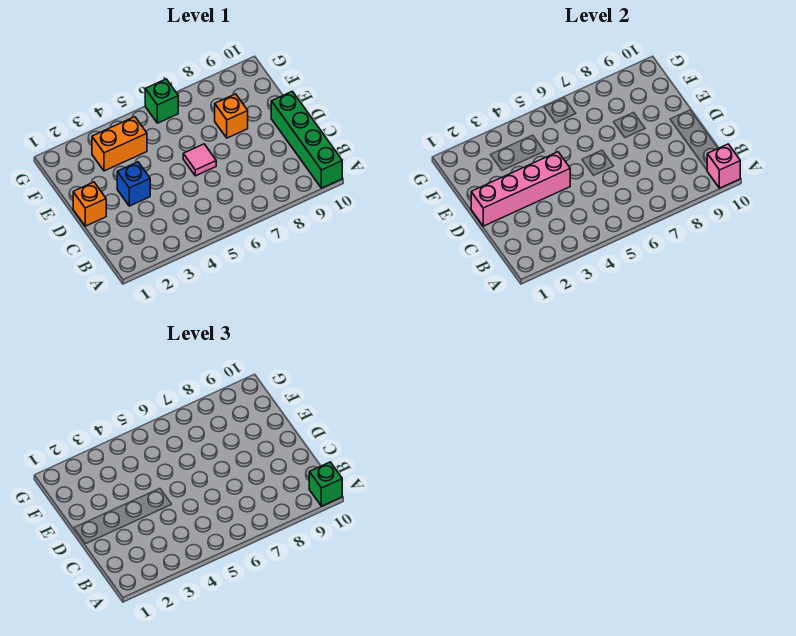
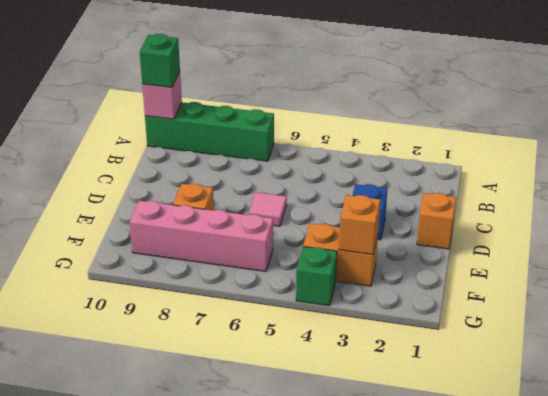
green 1x4 brick [271,91,342,188] -> green 1x4 brick turned to [145,102,274,161]
pink 1x4 brick [471,152,570,226] -> pink 1x4 brick moved to [130,201,273,271]
none -> orange 1x1 brick [339,195,380,254]
green 1x1 brick [145,79,178,123] -> green 1x1 brick moved to [296,246,337,306]

